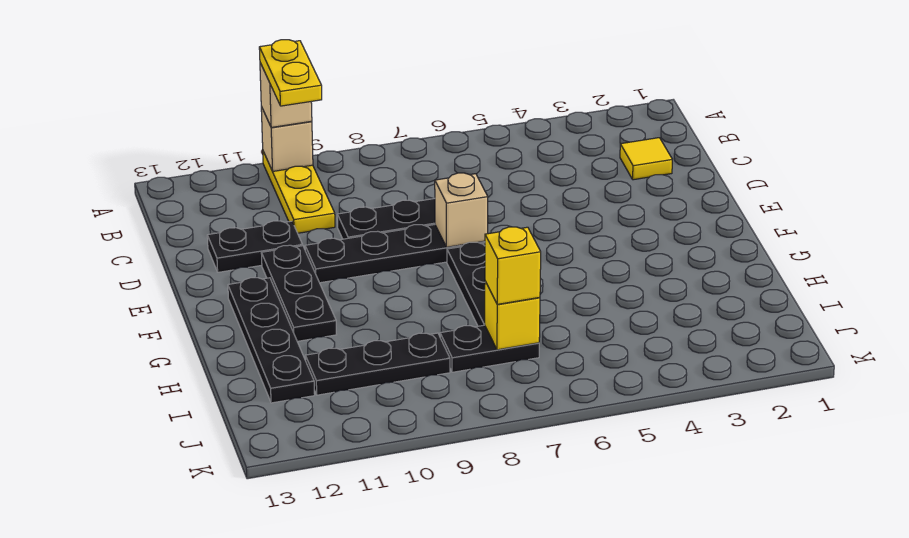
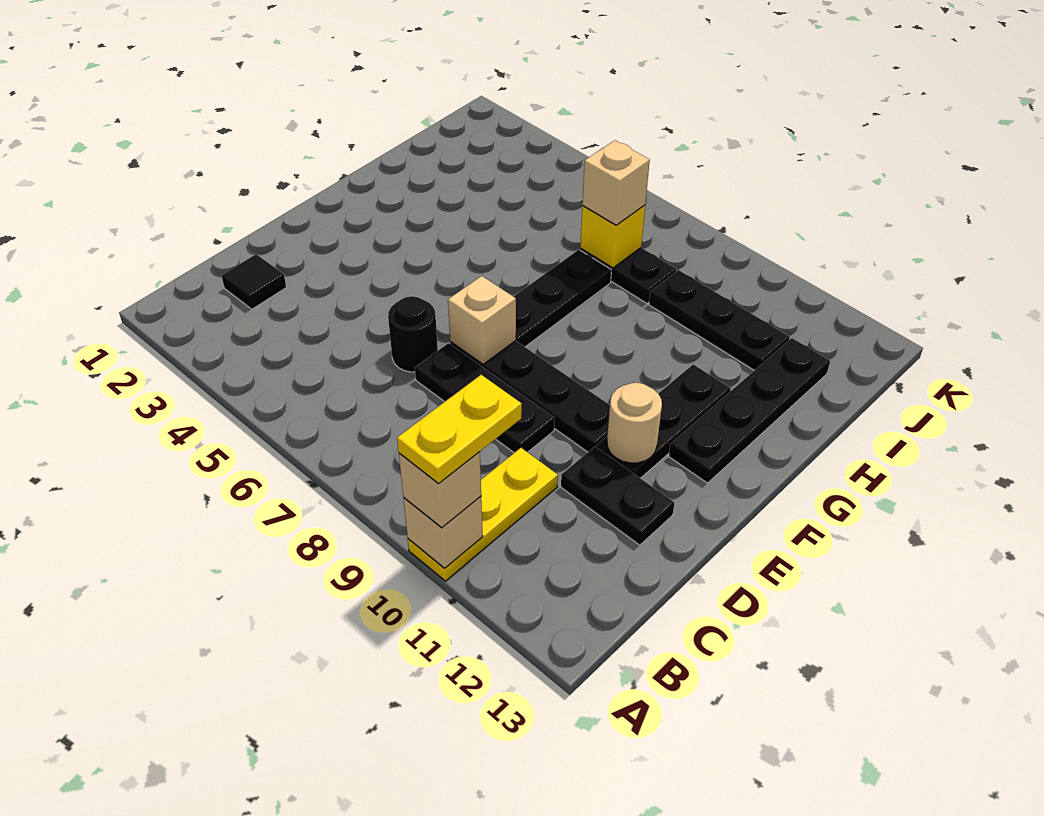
yellow 1x1 tile [620,138,672,180] -> black 1x1 tile [221,254,286,309]
none -> black 1x1 round brick [388,296,438,372]
none -> tan 1x1 round brick [607,383,662,463]
yellow 1x1 brick [485,227,541,304] -> tan 1x1 brick [582,140,650,225]

